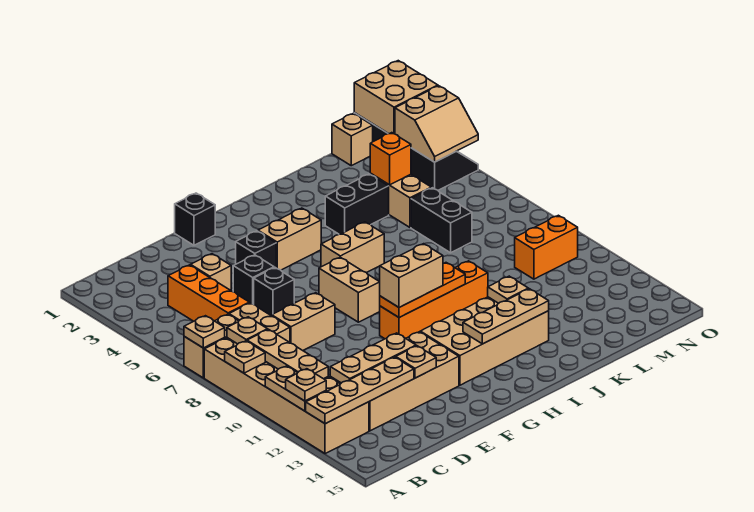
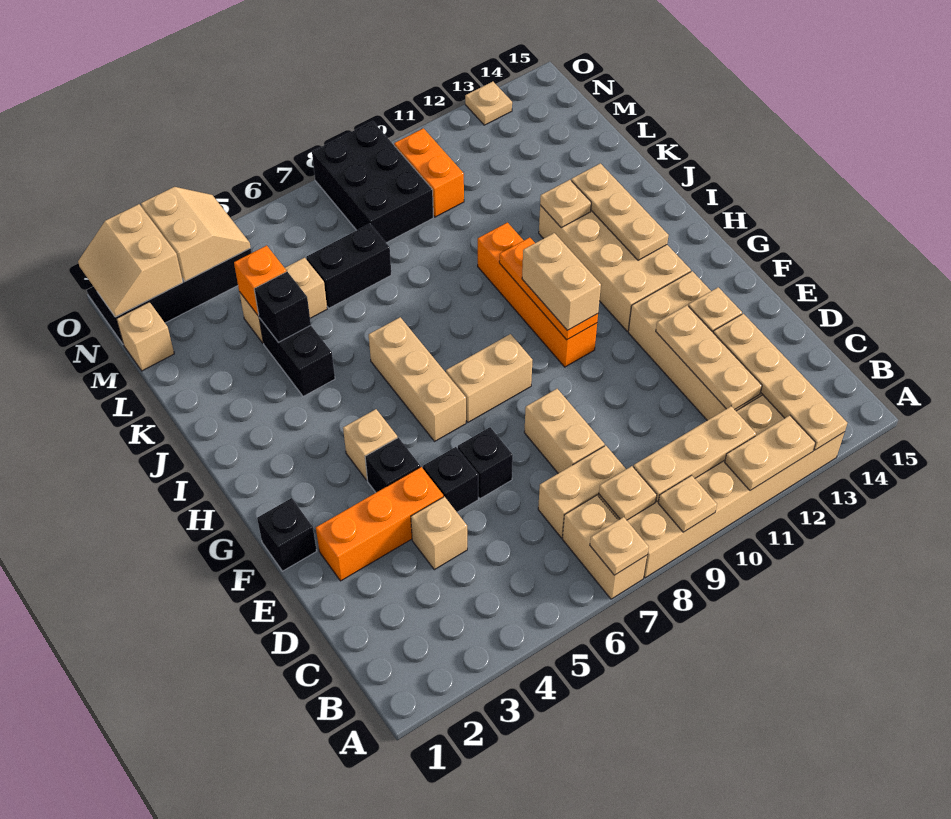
tan 1x1 plate [286,369,326,401] -> tan 1x1 plate moved to [465,82,512,125]
orange 1x3 brick [168,265,249,321] -> orange 1x3 brick moved to [316,467,443,581]
tan 1x2 brick [258,208,321,270] -> tan 1x1 brick [343,409,397,480]
tan 1x2 brick [321,222,384,273] -> tan 1x3 brick [369,317,466,442]
none -> black 1x1 brick [254,272,311,343]
none -> black 2x3 brick [312,121,433,243]
tan 2x2 brick [354,61,438,134] -> tan 2x2 slope [78,204,183,317]

